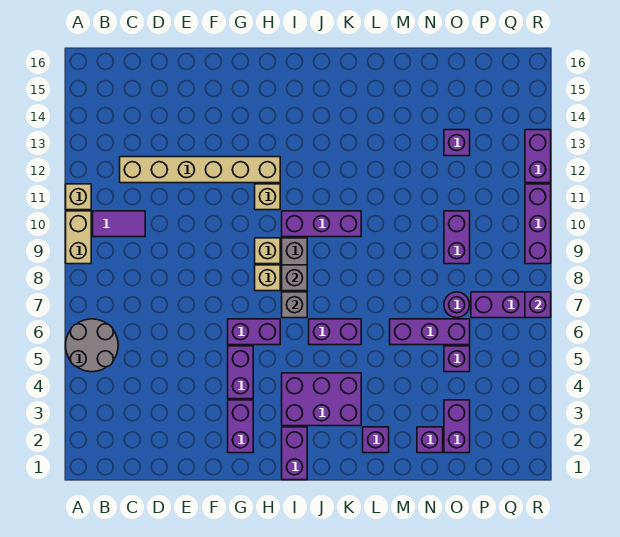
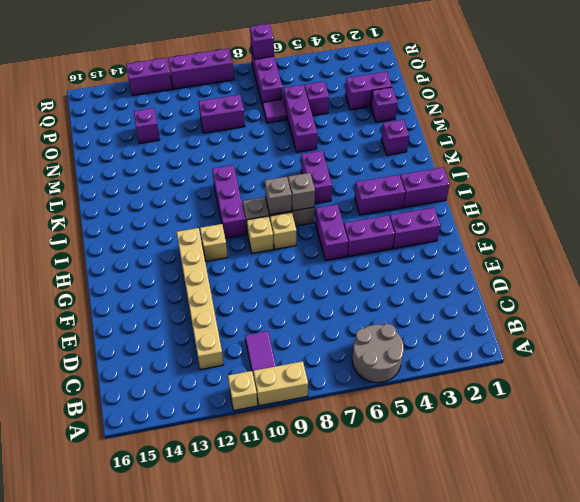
purple 2x3 brick [282,373,361,426] -> purple 1x2 brick [355,175,405,215]
purple 1x1 round brick [444,292,470,318] -> purple 1x1 tile [263,100,287,123]

